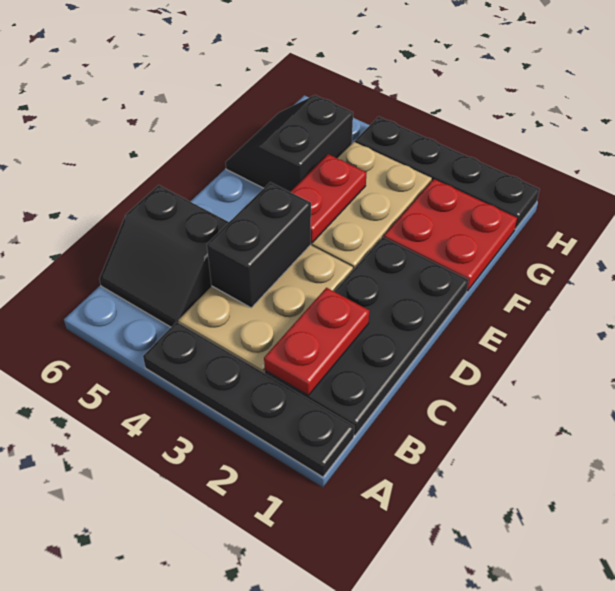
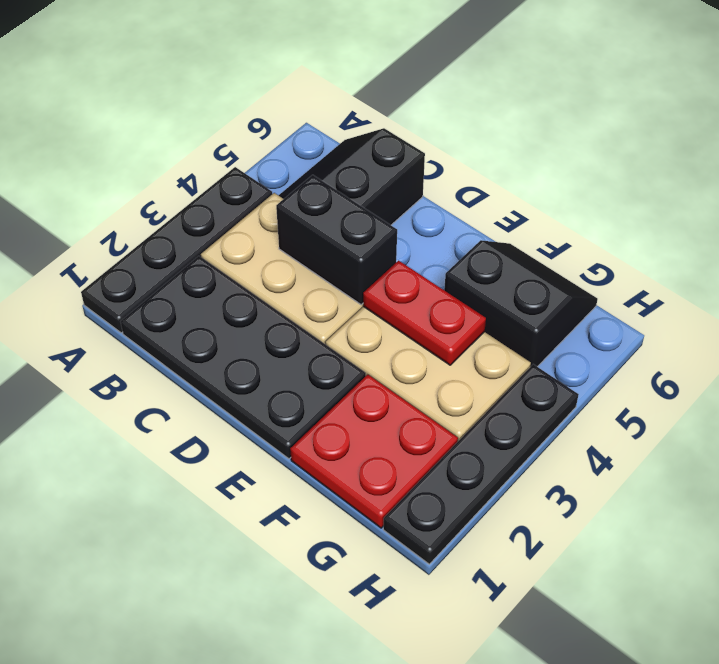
red 1x2 plate [264,288,369,395] -> none

